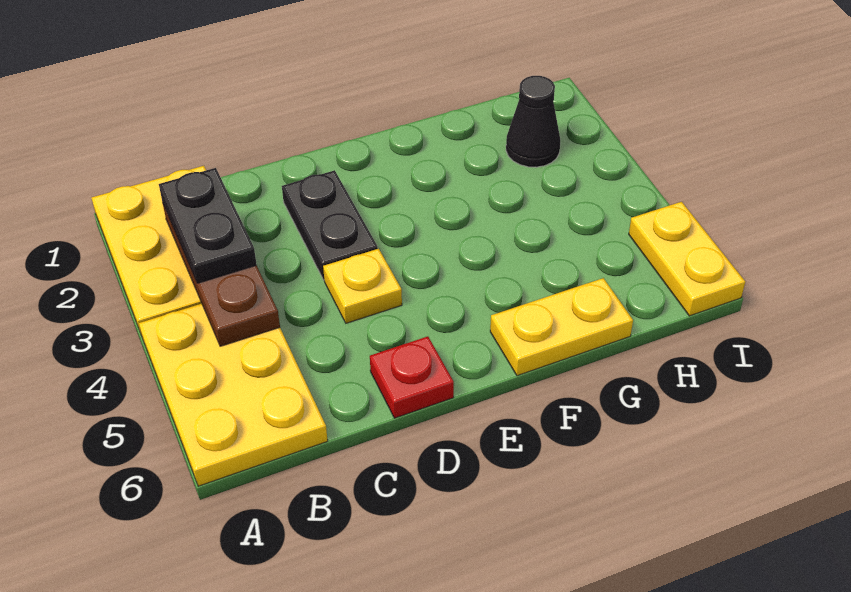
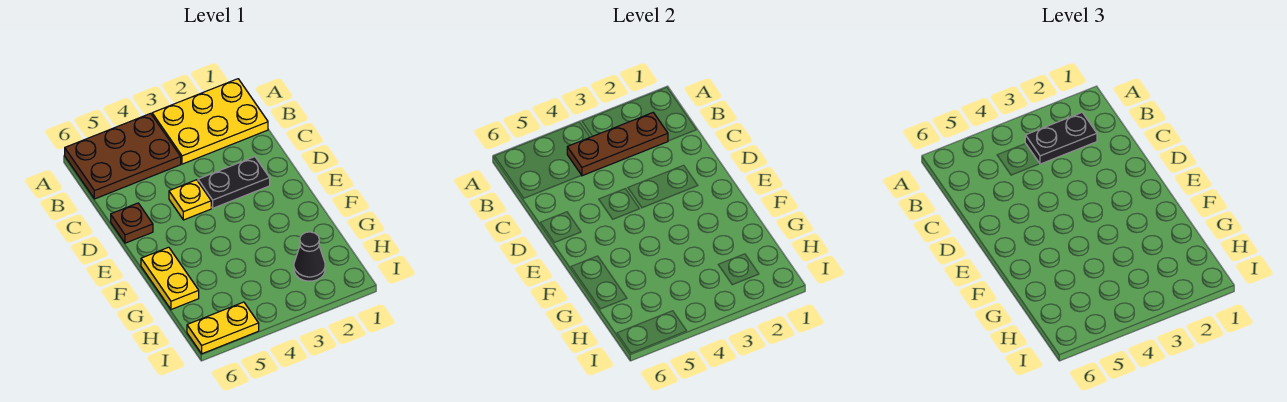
yellow 2x3 plate [139,304,328,486] -> brown 2x3 plate [65,113,181,199]
red 1x1 plate [370,336,454,418] -> brown 1x1 plate [111,203,153,243]

